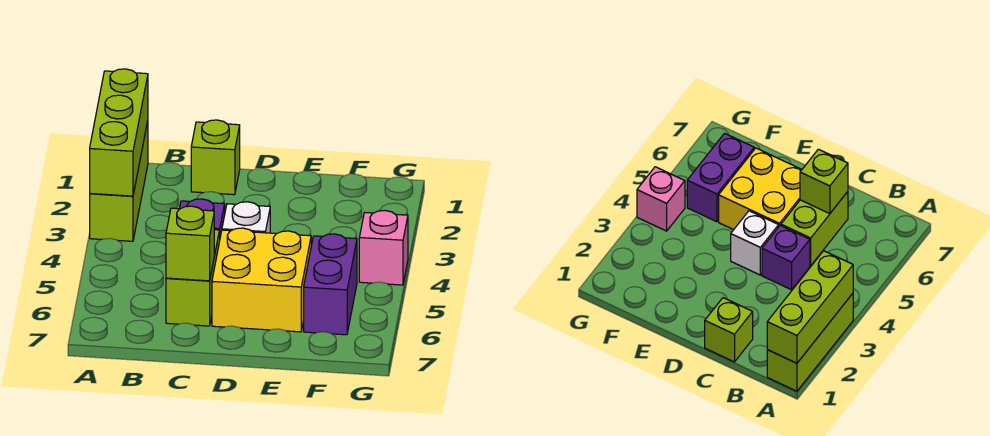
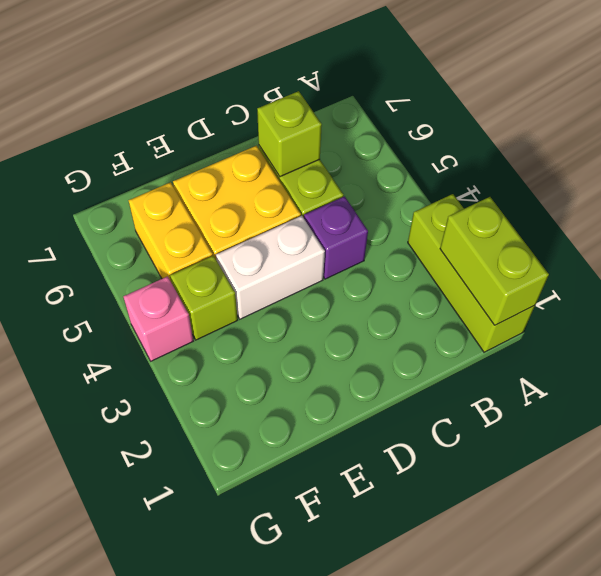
lime 1x3 brick [90,69,148,196] -> lime 1x2 brick [440,197,549,325]
lime 1x1 brick [191,120,240,195] -> lime 1x1 brick moved to [170,256,238,340]
white 1x1 brick [222,202,270,233] -> white 1x2 brick [216,216,325,319]
purple 1x2 brick [304,234,357,335] -> yellow 1x2 brick [128,182,213,281]

